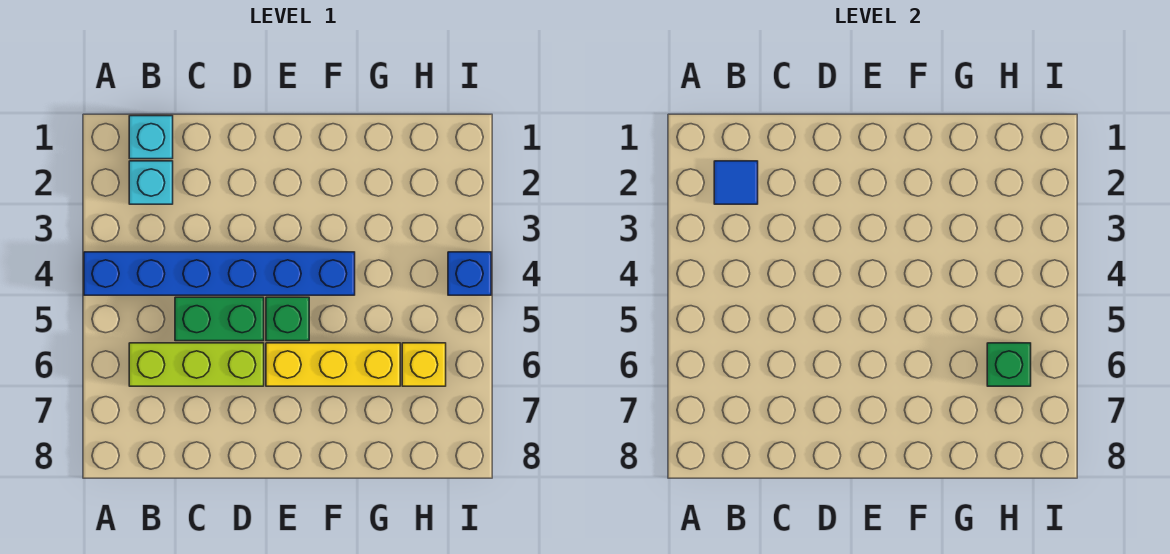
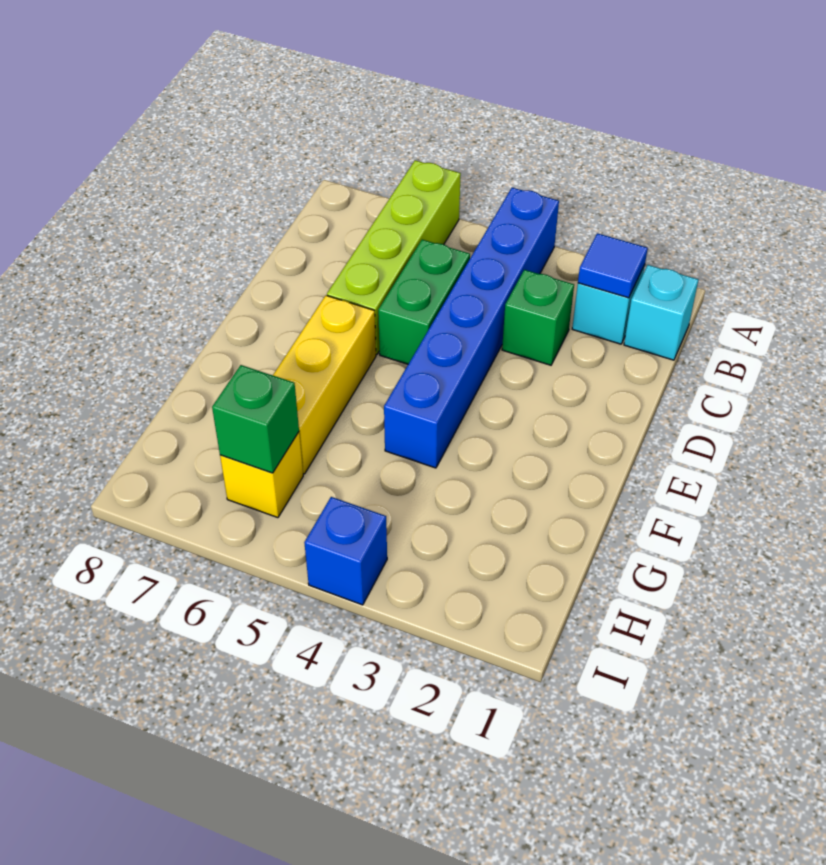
lime 1x3 brick [129,343,264,386] -> lime 1x4 brick [327,160,461,354]
green 1x1 brick [266,297,309,341] -> green 1x1 brick moved to [502,270,574,365]

